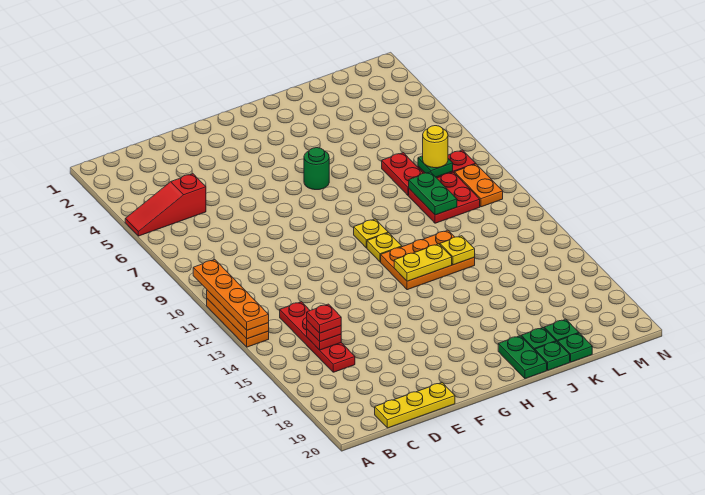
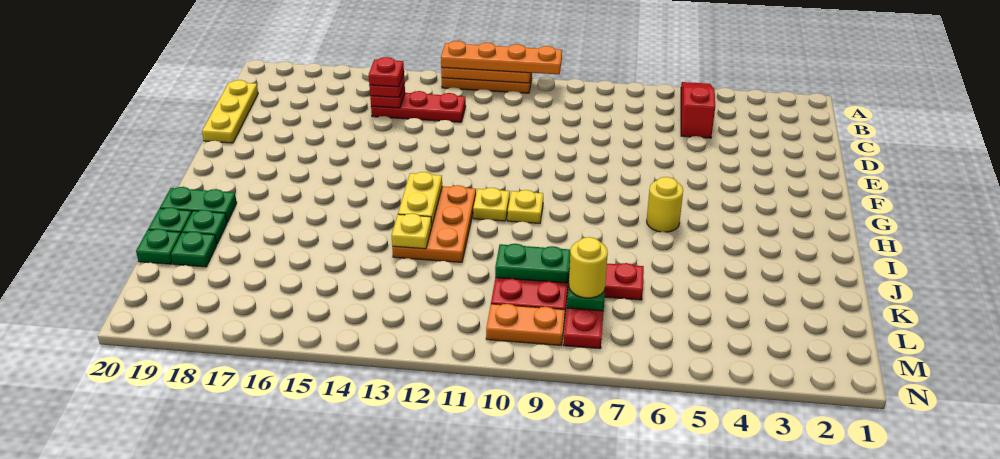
red 1x4 plate [280,302,355,372] -> red 1x3 plate [371,91,466,122]
green 1x1 round brick [304,148,329,190] -> yellow 1x1 round brick [647,177,683,232]

